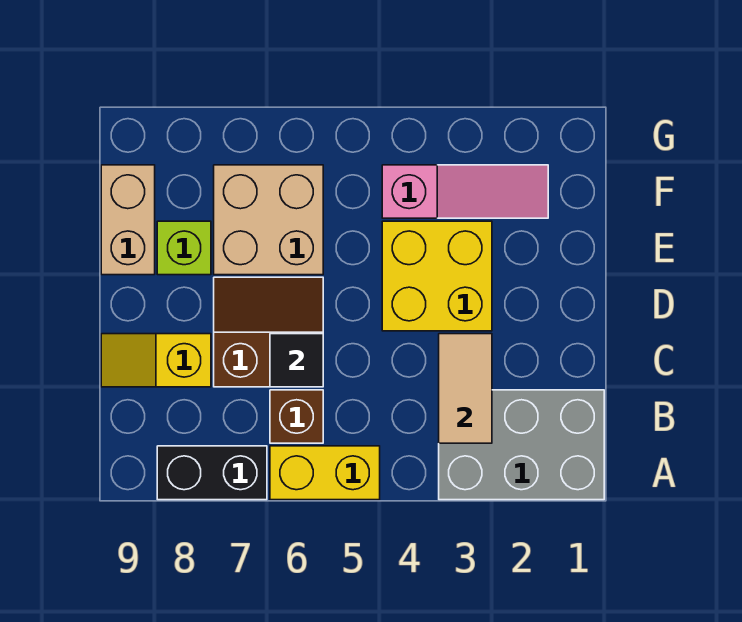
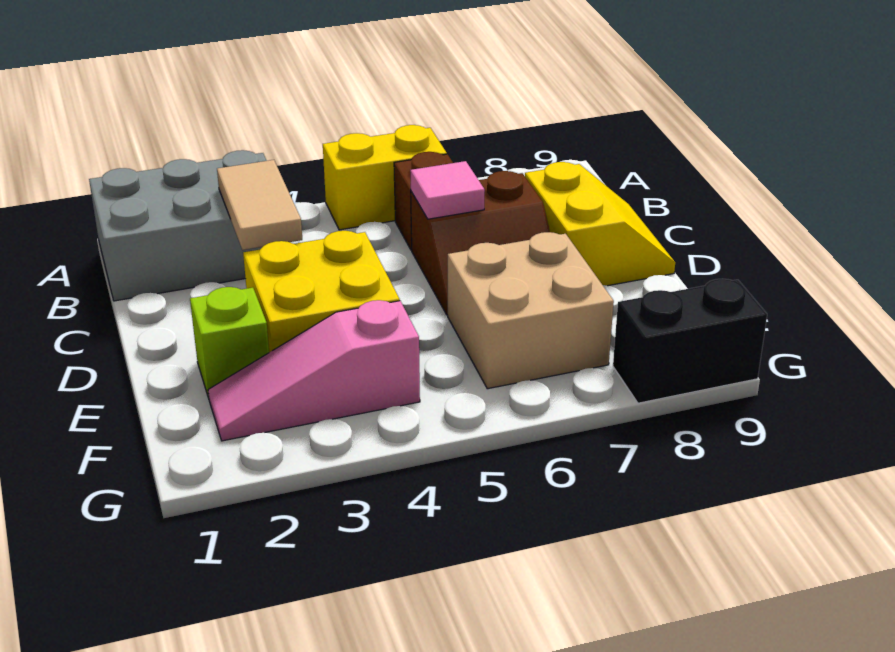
black 1x2 brick [157,446,267,500] -> black 1x2 brick moved to [613,279,767,403]
black 1x1 tile [270,334,323,387] -> pink 1x1 tile [410,161,485,219]
yellow 1x2 slope [101,334,211,387] -> yellow 2x2 slope [525,162,675,286]
lime 1x1 brick [157,221,211,275] -> lime 1x1 brick moved to [190,287,269,398]
tan 1x2 brick [101,165,155,275] -> none

